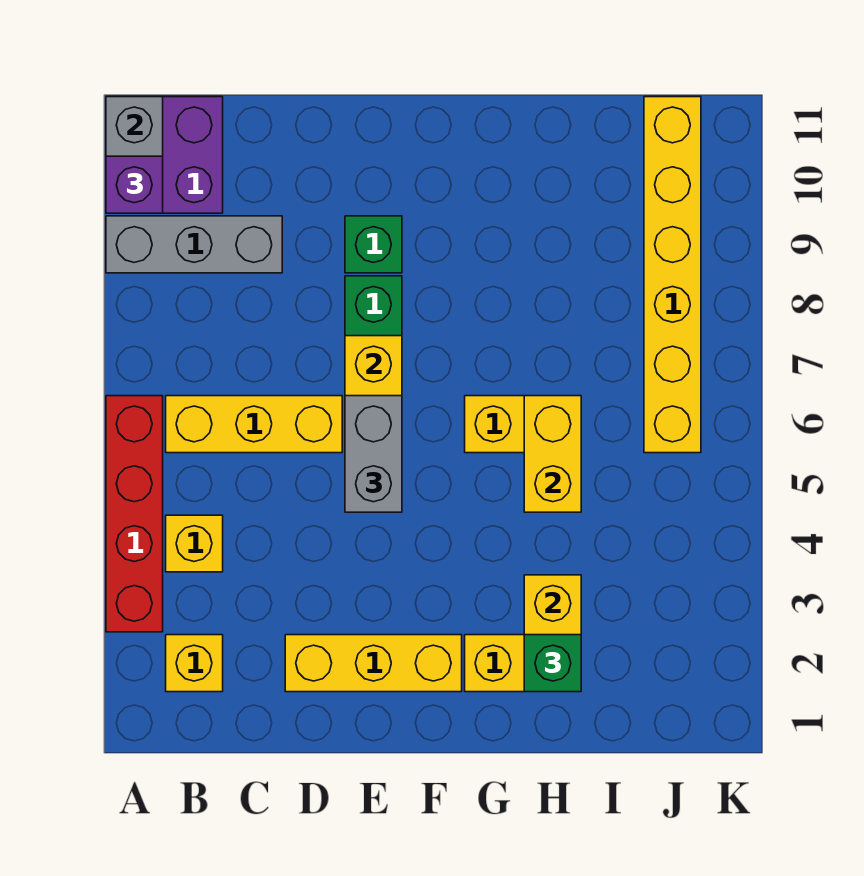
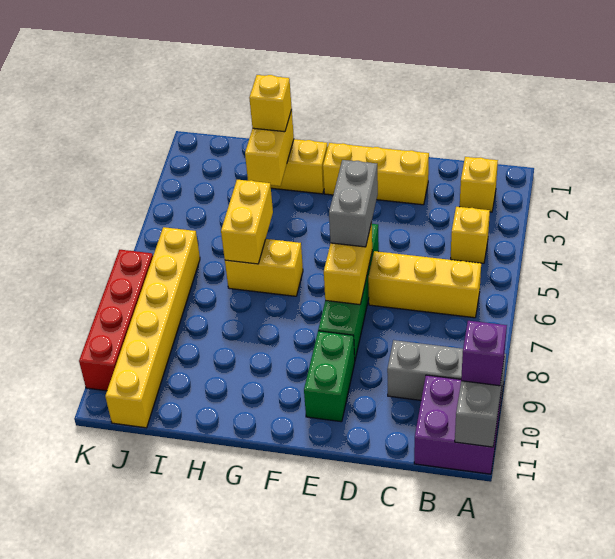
red 1x4 brick [106,396,163,632] -> red 1x4 brick moved to [79,250,153,391]
green 1x1 brick [345,216,402,273] -> green 1x2 brick [304,331,355,422]
green 1x1 brick [524,635,581,692] -> yellow 1x1 brick [249,75,292,132]

